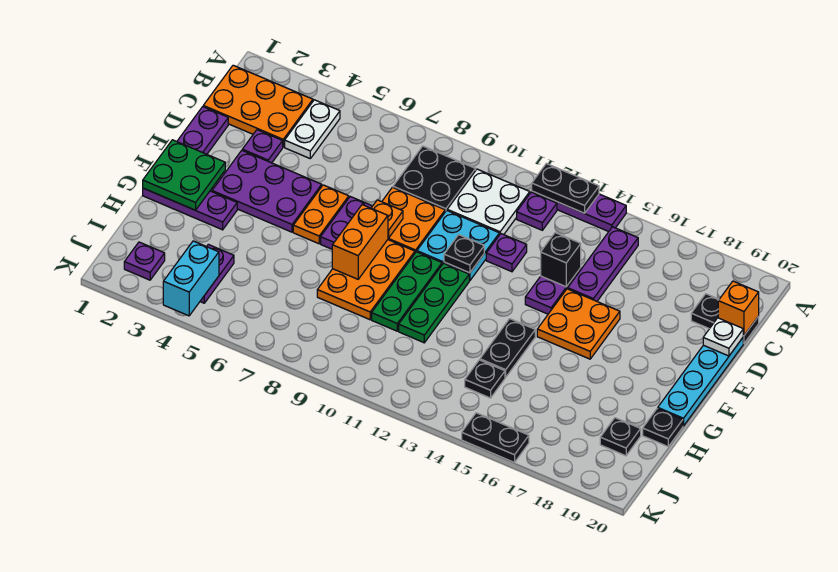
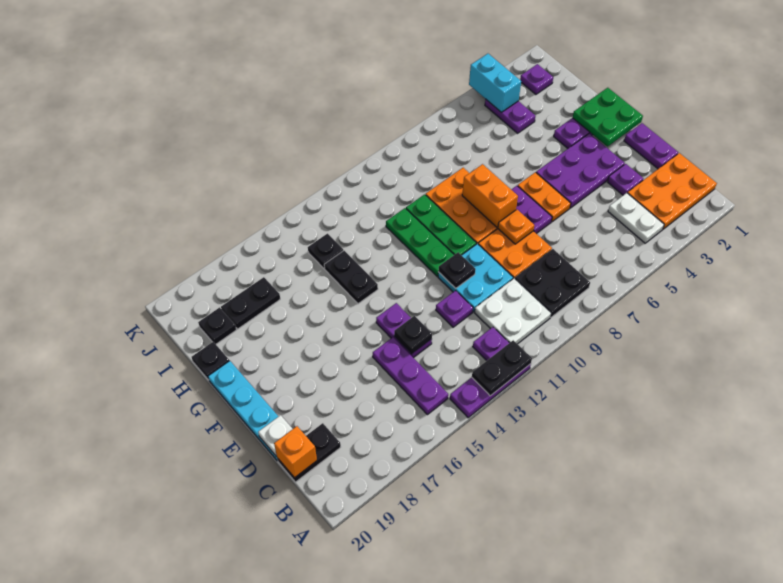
black 1x1 brick [541,233,581,287] -> black 1x1 plate [394,316,432,354]
orange 2x2 plate [537,289,620,359] -> none
black 1x2 plate [462,413,529,462] -> black 1x2 plate moved to [221,277,280,329]

